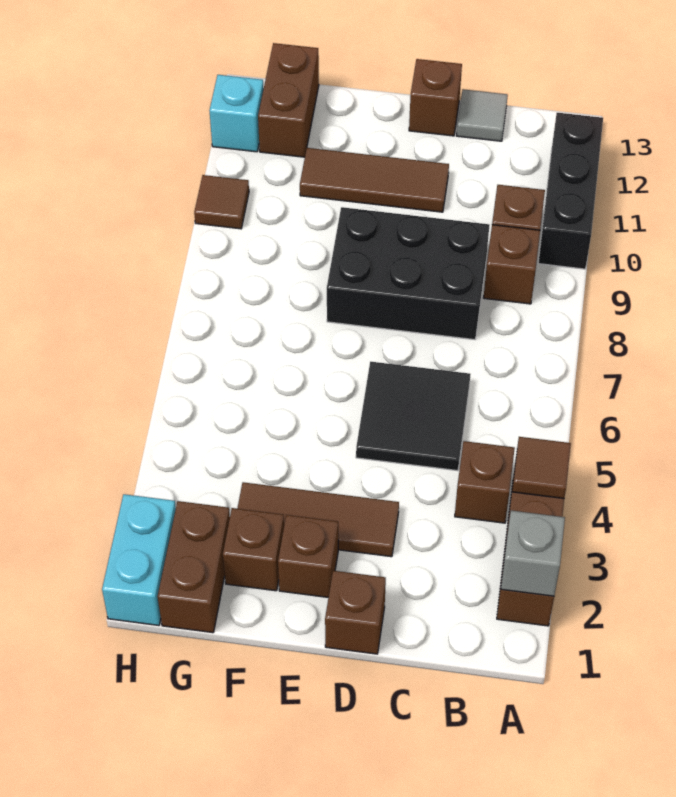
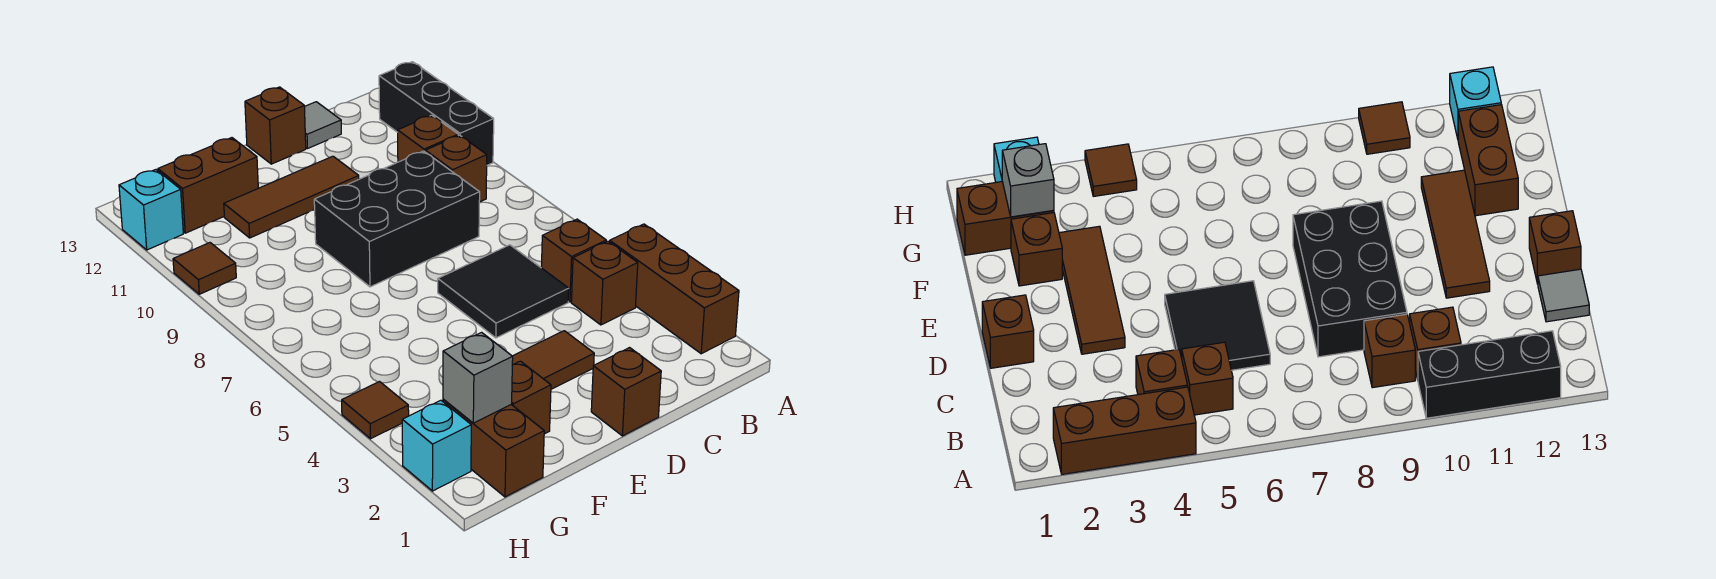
grey 1x1 brick [501,510,565,596] -> grey 1x1 brick moved to [443,332,513,423]
brown 1x1 tile [512,437,571,498] -> brown 1x1 tile moved to [342,382,409,439]
brown 1x1 brick [278,515,338,597] -> brown 1x1 brick moved to [541,219,606,302]
brown 1x2 brick [258,43,319,157] -> brown 1x2 brick turned to [158,138,258,233]
cyan 1x2 brick [102,494,176,625] -> cyan 1x1 brick [402,400,471,491]

